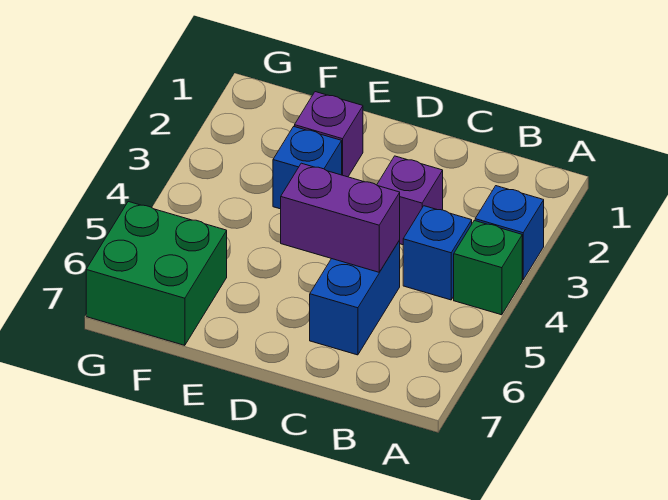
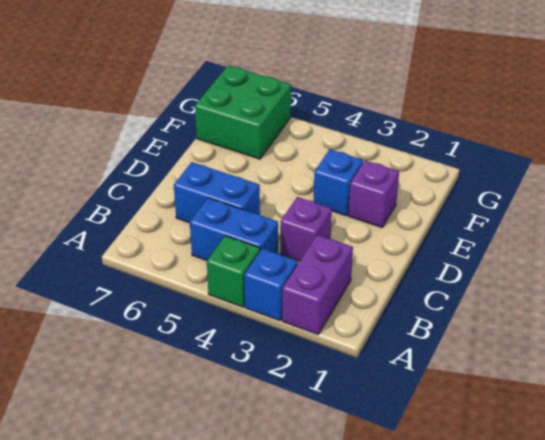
blue 1x1 brick [403,206,472,300] -> blue 1x2 brick [190,198,278,261]
purple 1x2 brick [281,163,400,272] -> purple 1x2 brick moved to [282,235,353,334]

